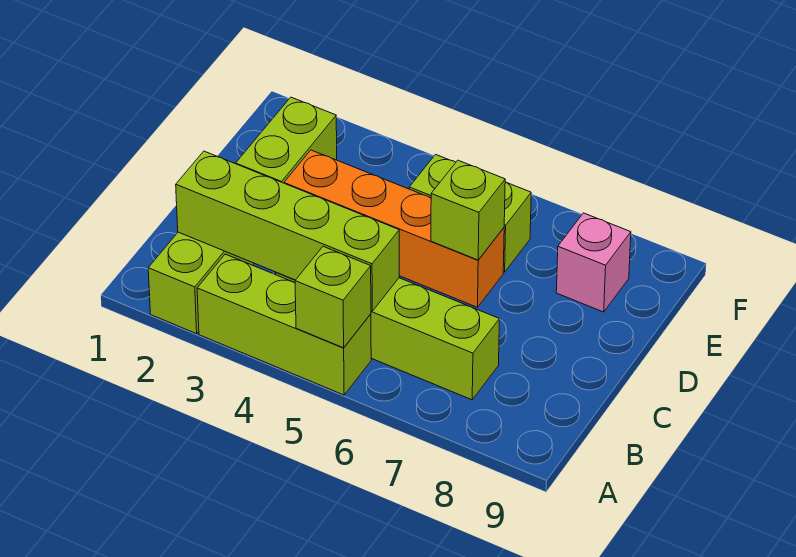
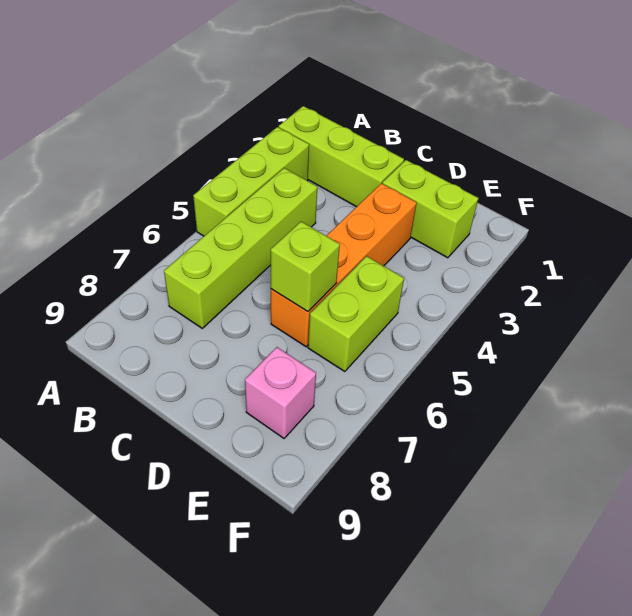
lime 1x1 brick [295,246,371,348] -> none
lime 1x4 brick [176,151,399,311] -> none

